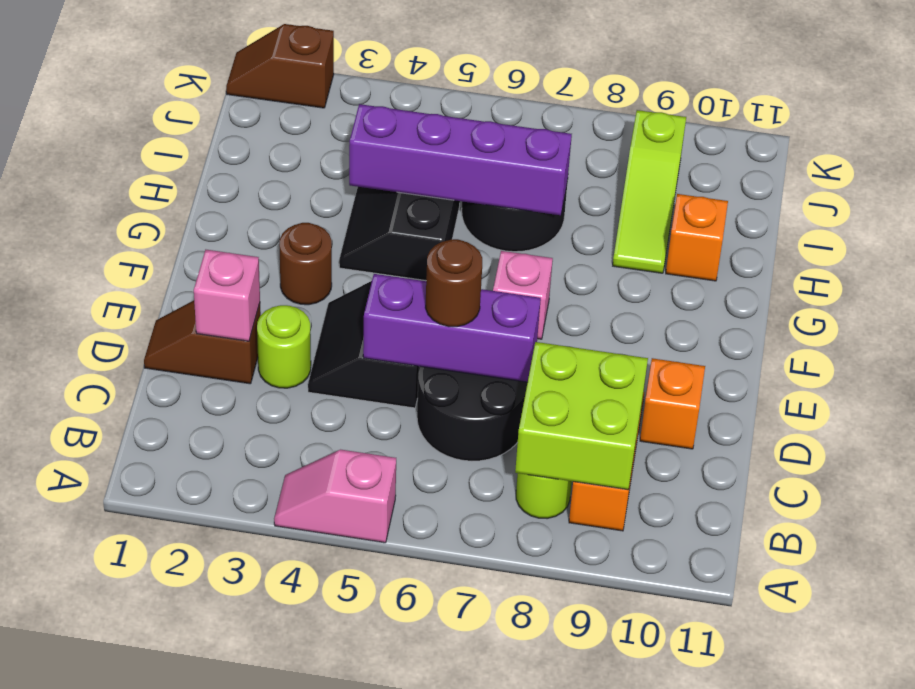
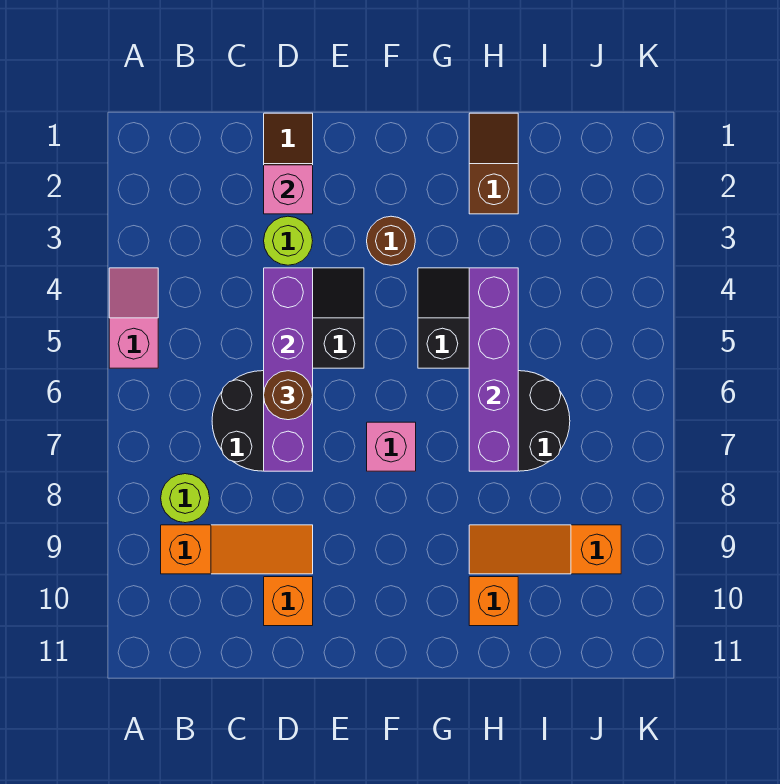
lime 2x2 brick [515,342,648,490] -> none
purple 1x3 brick [363,274,541,382] -> purple 1x4 brick [264,268,313,471]
lime 1x3 slope [613,110,686,273] -> orange 1x3 slope [469,525,621,574]
brown 1x2 slope [226,24,334,108] -> brown 1x2 slope moved to [469,113,518,214]

